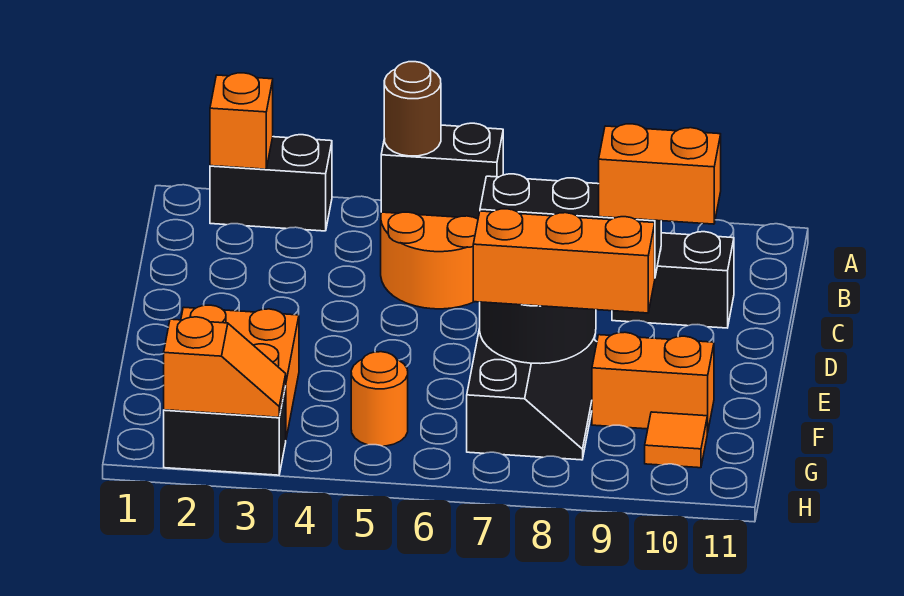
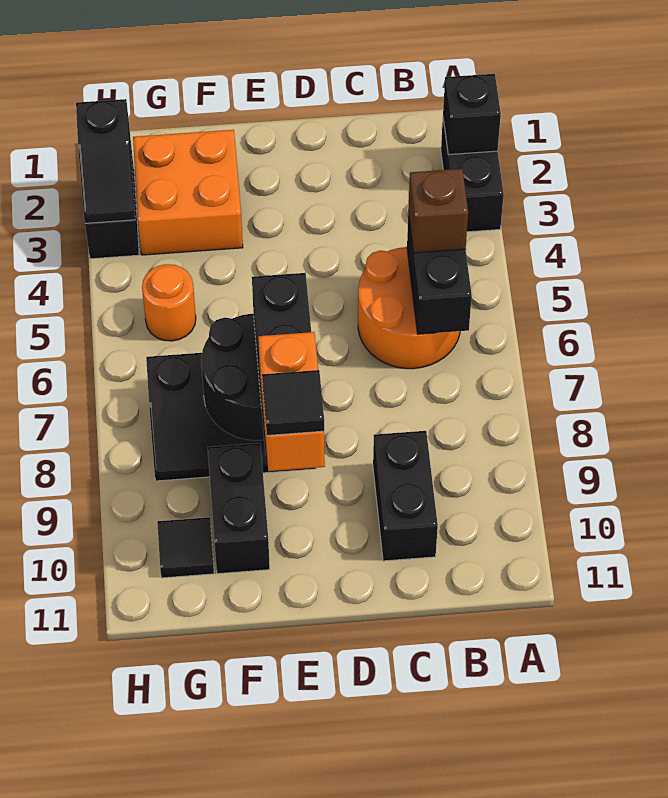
orange 1x1 brick [210,73,273,169] -> black 1x1 brick [443,74,501,155]
brown 1x1 round brick [384,62,441,156] -> brown 1x1 brick [408,169,468,253]
none -> black 1x1 tile [262,370,324,435]
orange 1x3 brick [473,209,655,313] -> none
orange 1x2 brick [592,332,714,432] -> black 1x2 brick [208,443,270,574]
orange 1x1 tile [645,412,707,468] -> black 1x1 tile [157,517,214,578]
orange 1x2 slope [164,317,286,417] -> black 1x2 slope [76,99,135,223]

